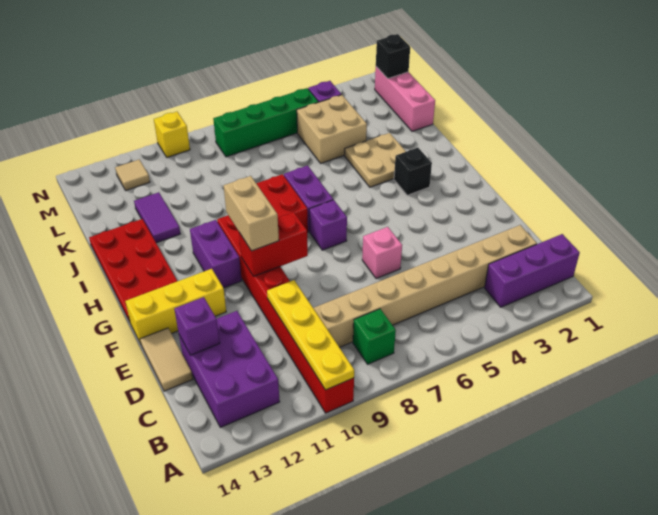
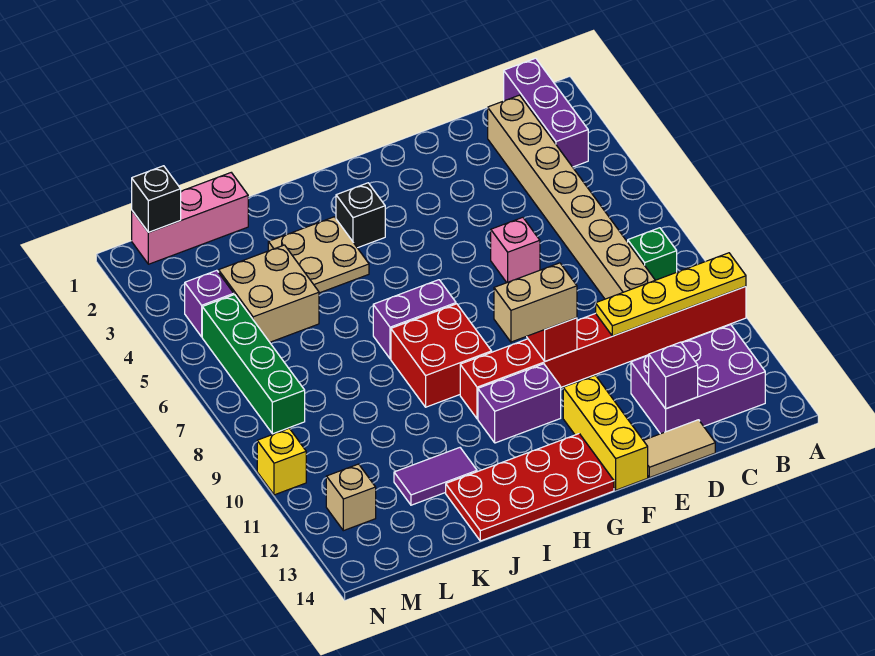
purple 1x1 brick [309,200,347,250] -> none
tan 1x1 tile [115,160,150,190] -> tan 1x1 brick [326,464,376,531]

